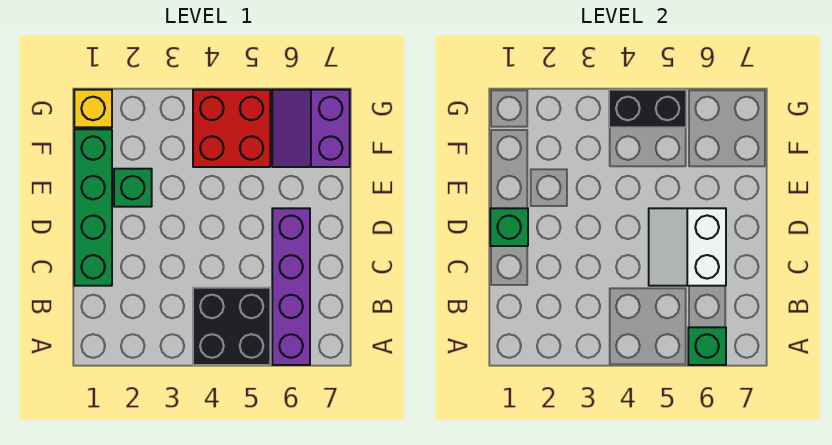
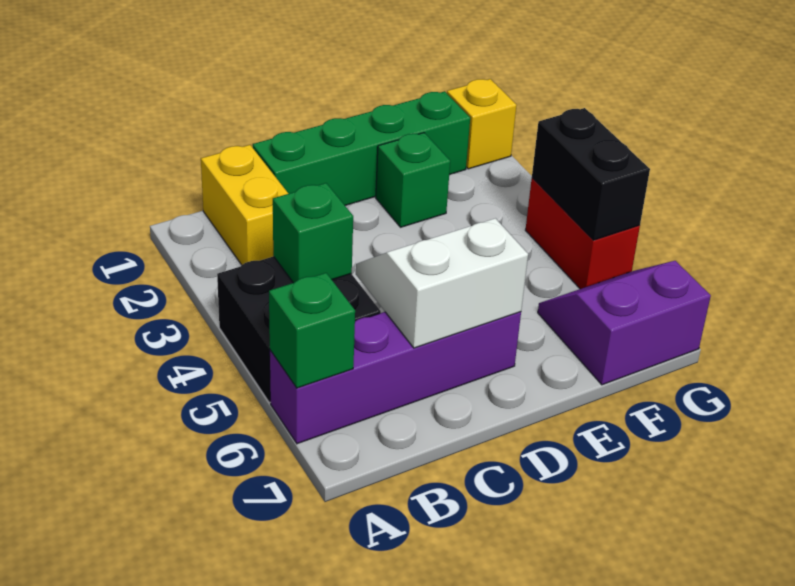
none -> yellow 1x2 brick [201,145,288,265]
green 1x1 brick [490,208,528,246] -> green 1x1 brick moved to [273,183,353,283]
red 2x2 brick [193,90,270,167] -> red 1x2 brick [525,178,640,289]

